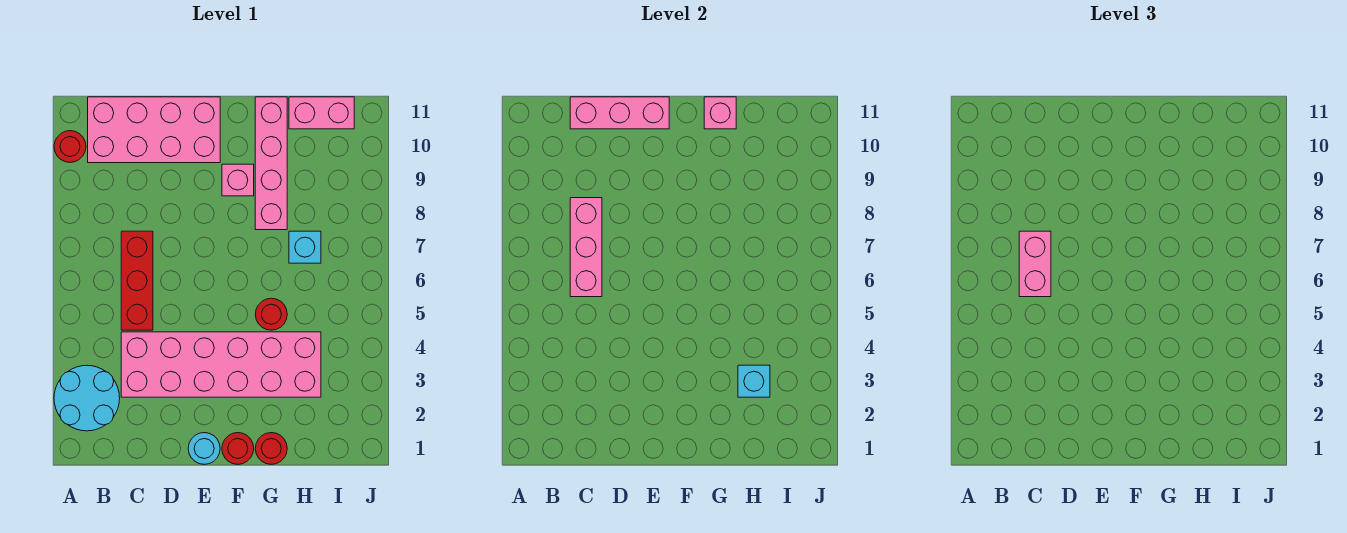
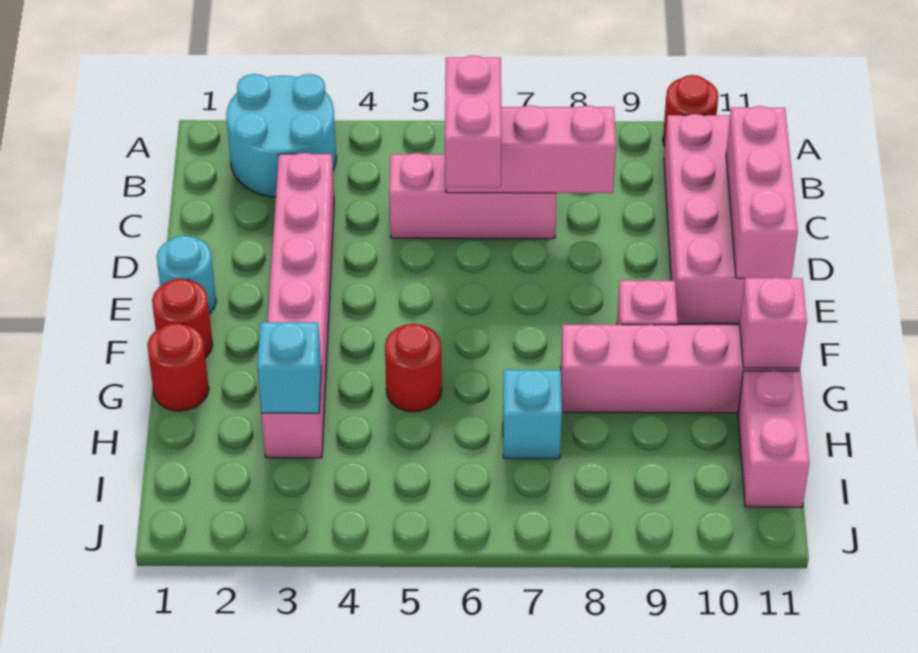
pink 2x6 brick [121,332,321,397] -> pink 1x6 brick [261,153,334,458]
red 1x3 brick [121,231,153,330] -> pink 1x3 brick [389,153,556,239]
pink 1x2 brick [1019,231,1051,297] -> pink 1x2 brick turned to [445,55,501,187]

